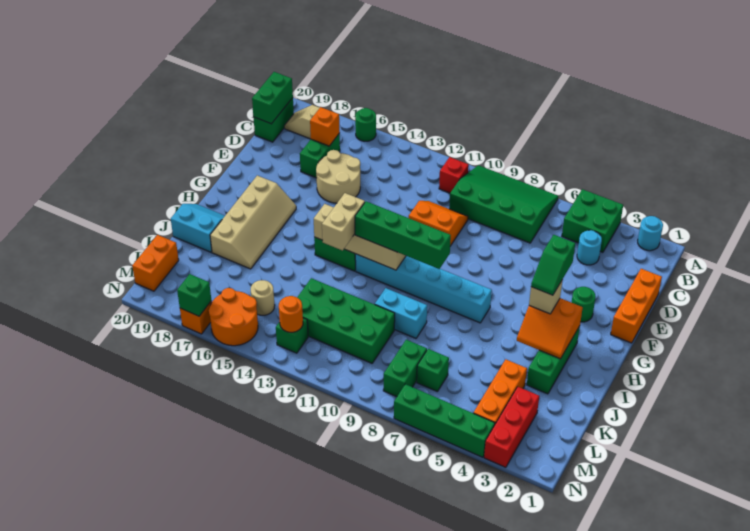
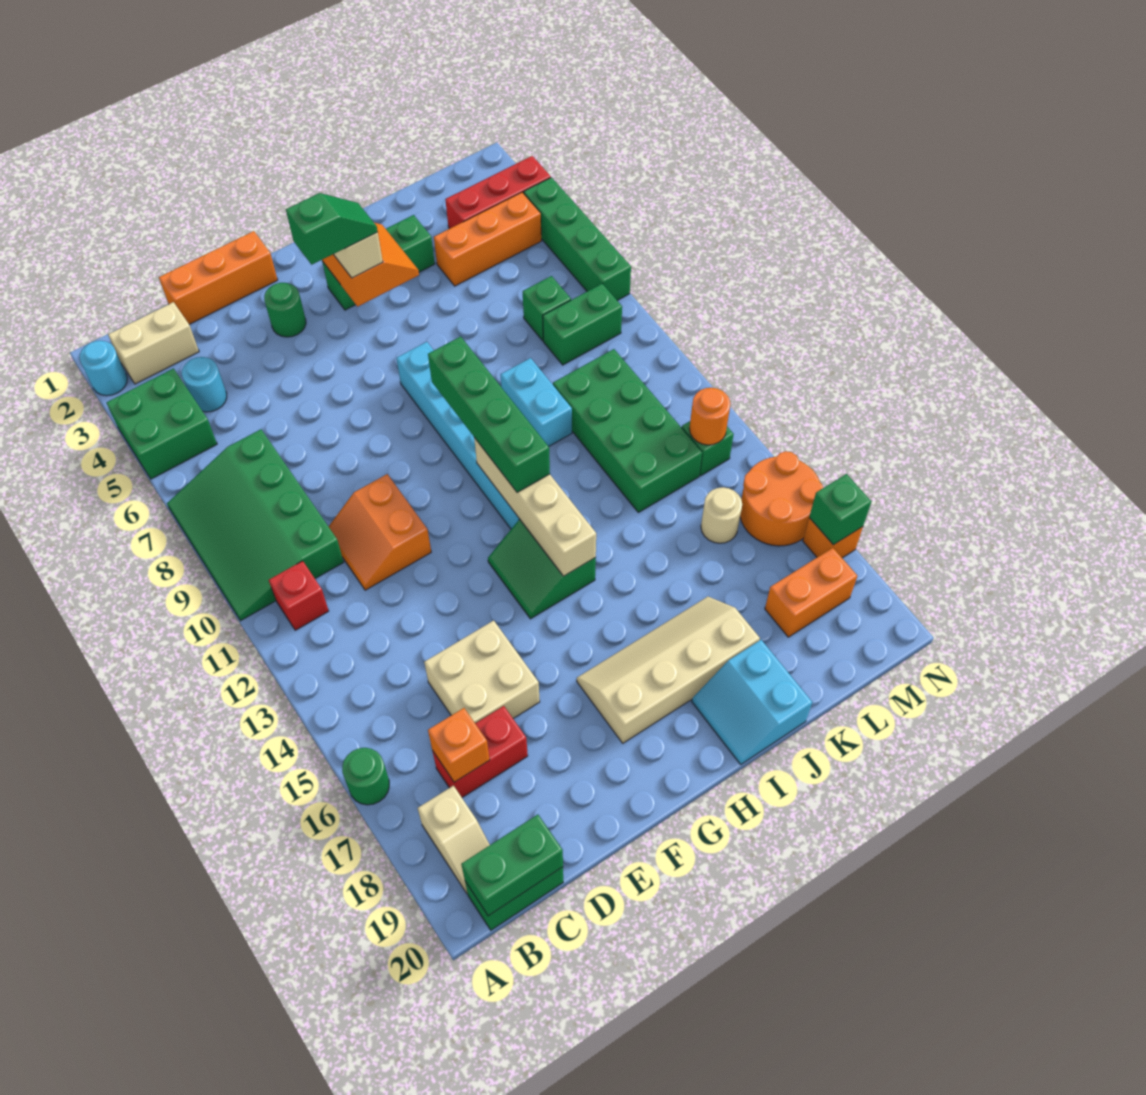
green 1x2 brick [300,133,340,178] -> red 1x2 brick [432,706,528,797]
tan 2x2 round brick [316,150,360,203] -> tan 2x2 brick [424,620,540,723]
tan 1x2 brick [322,193,365,251] -> tan 1x2 brick moved to [108,302,199,384]
orange 1x2 brick [132,235,179,291] -> orange 1x2 brick moved to [765,548,857,637]

